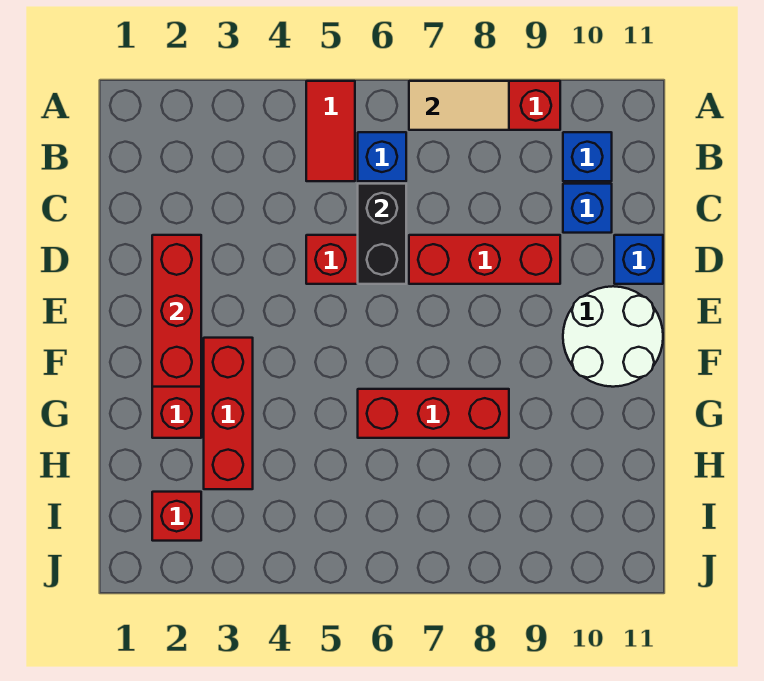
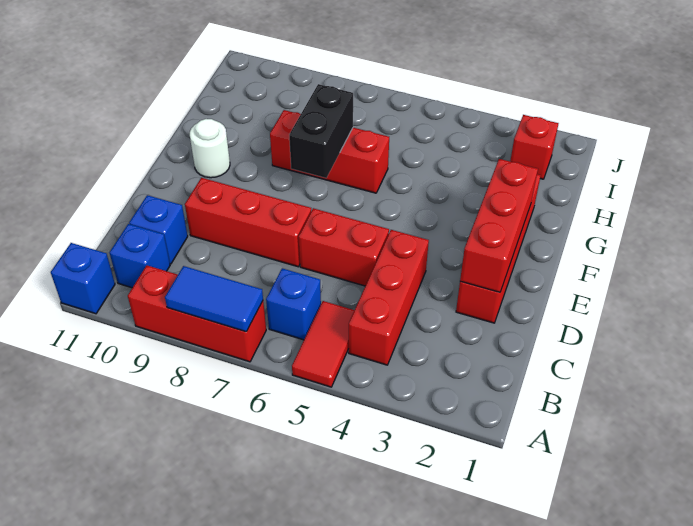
tan 1x2 tile [409,81,509,130] -> blue 1x2 tile [165,266,263,332]
black 1x2 brick [358,184,406,284] -> black 1x2 brick moved to [289,84,353,178]
blue 1x1 brick [614,235,663,284] -> blue 1x1 brick moved to [51,243,115,314]
white 2x2 round brick [563,286,663,387] -> white 1x1 round brick [190,119,230,178]
red 1x3 brick [204,338,253,489] -> red 1x3 brick moved to [349,230,429,365]

